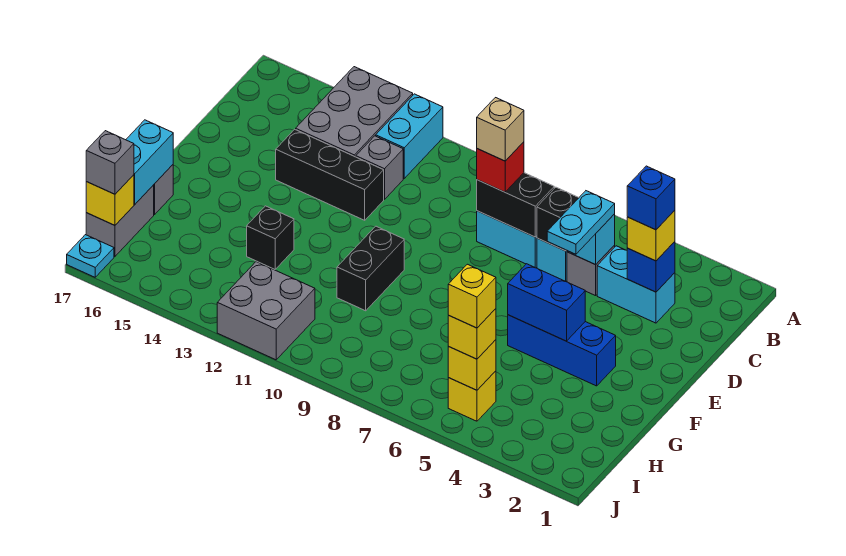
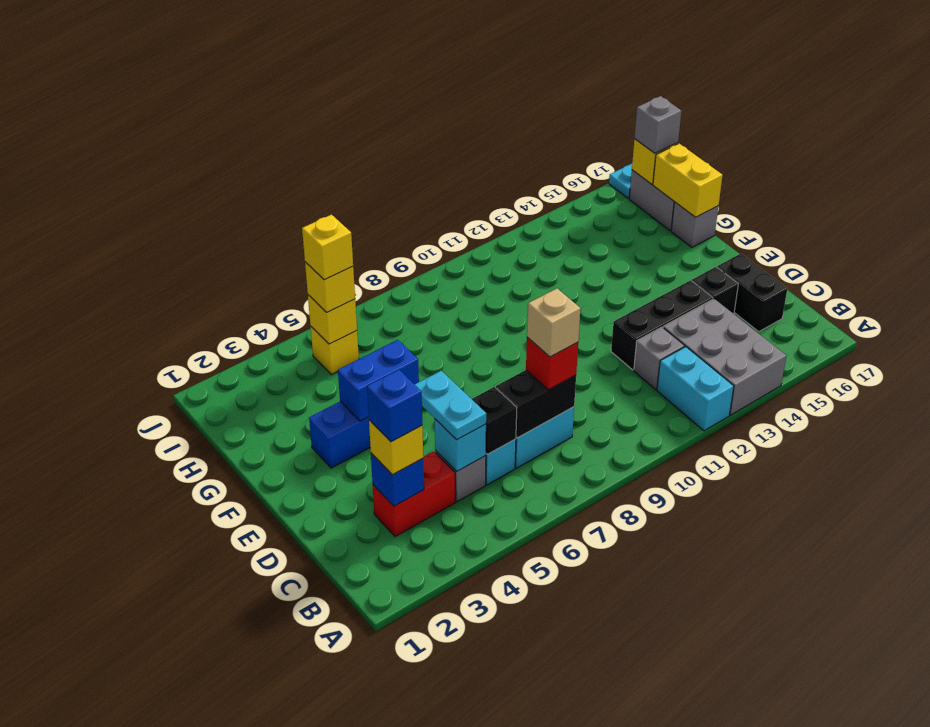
cyan 1x2 brick [597,246,675,323] -> red 1x2 brick [373,451,455,537]
black 1x2 brick [337,226,404,311] -> black 1x2 brick moved to [717,254,787,332]
black 1x1 brick [247,206,294,269] -> black 1x1 brick moved to [692,267,738,314]
cyan 1x2 brick [126,120,173,204] -> yellow 1x2 brick [653,144,723,217]
grey 2x2 brick [217,262,315,360] -> none

